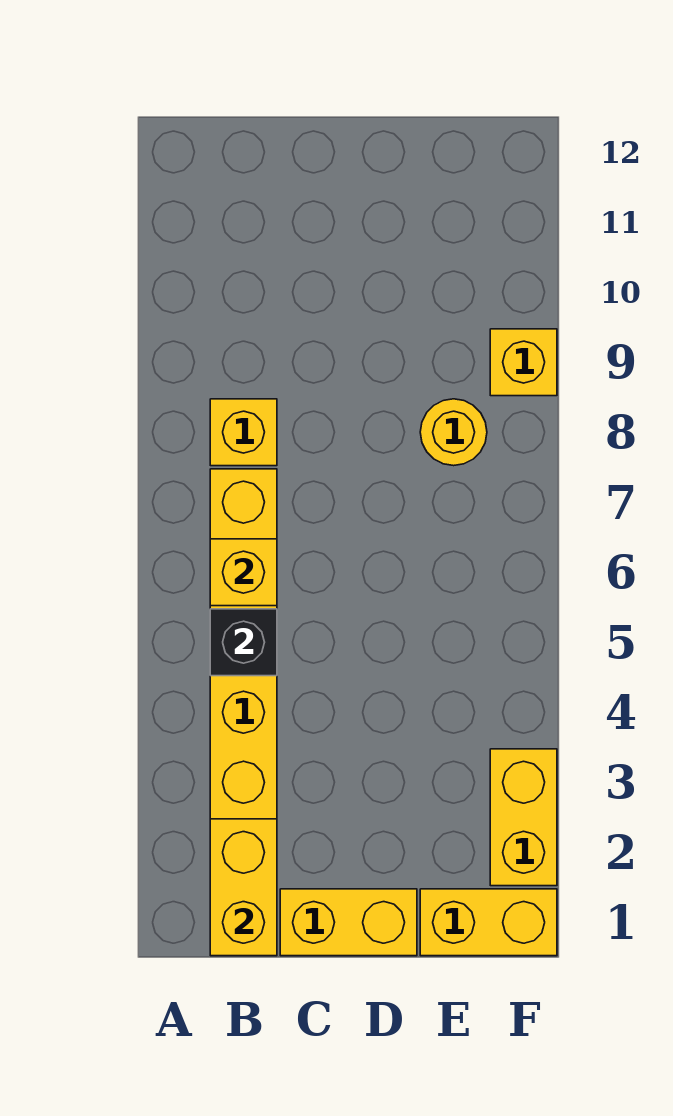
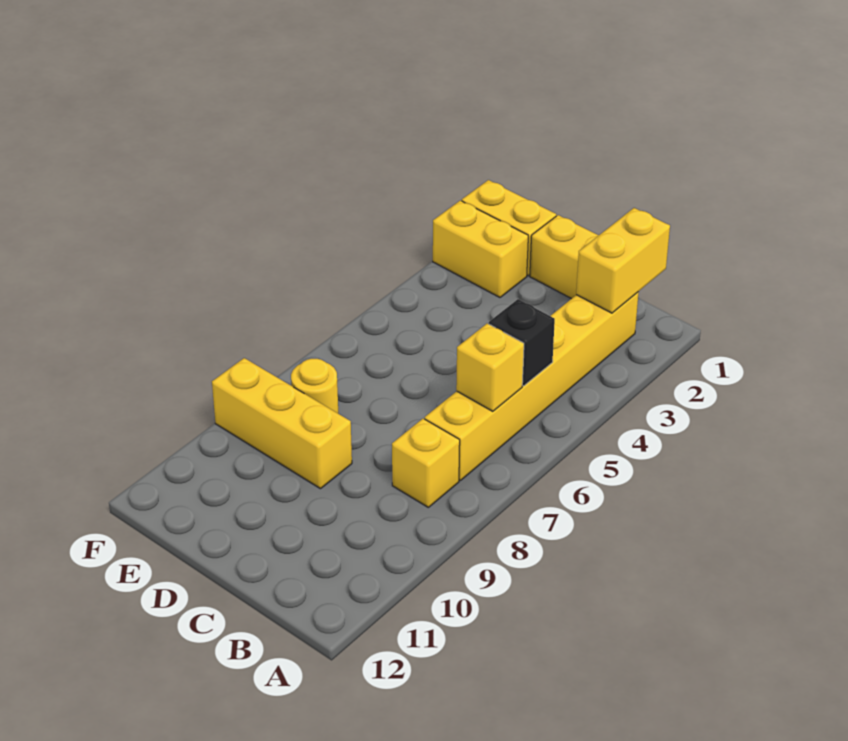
yellow 1x2 brick [490,749,557,886] -> yellow 1x2 brick turned to [433,200,528,297]
yellow 1x1 brick [490,329,557,396] -> yellow 1x3 brick [212,358,352,489]

